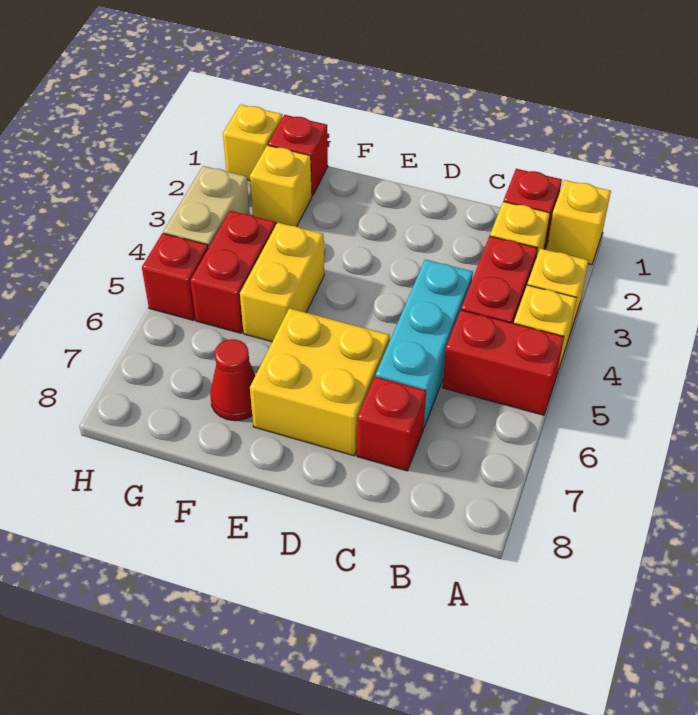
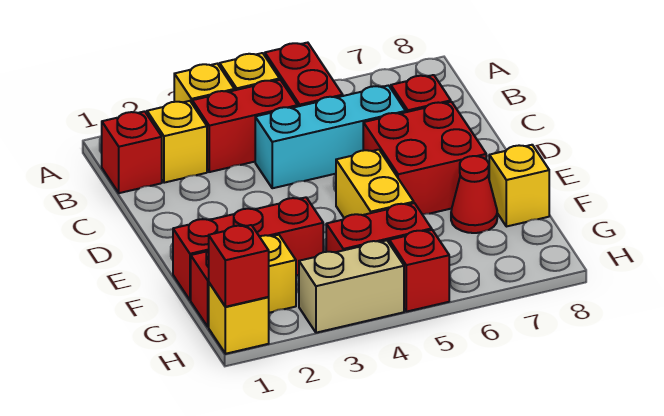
yellow 1x1 brick [547,180,611,265] -> yellow 1x1 brick moved to [489,145,549,227]
yellow 2x2 brick [250,308,390,456] -> red 2x2 brick [363,102,486,215]
none -> red 1x3 brick [173,197,323,300]
yellow 1x2 brick [240,223,324,342] -> yellow 1x2 brick turned to [336,150,414,218]
none -> red 1x1 brick [209,225,269,307]

